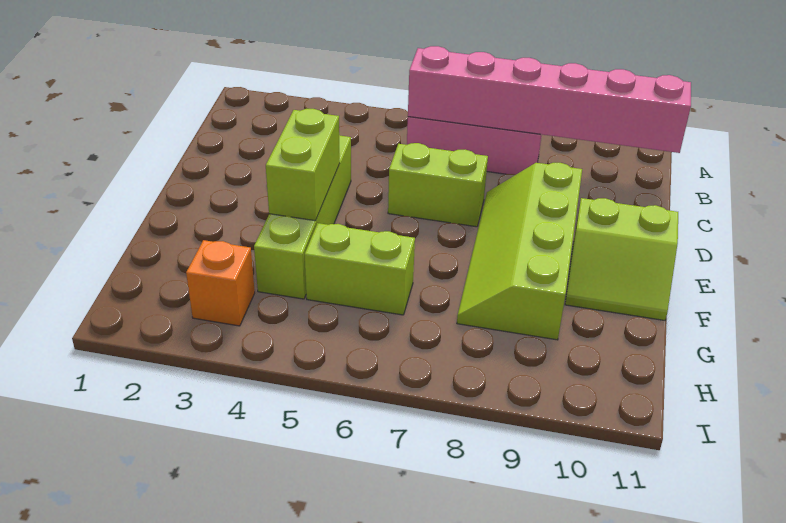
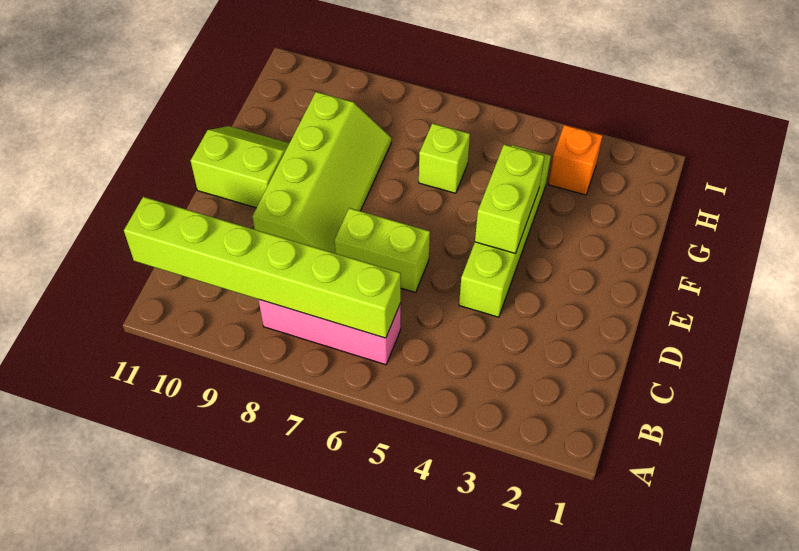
pink 1x6 brick [408,46,691,153] -> lime 1x6 brick [124,197,401,338]
lime 1x2 brick [305,223,415,315] -> lime 1x1 brick [419,123,470,193]

